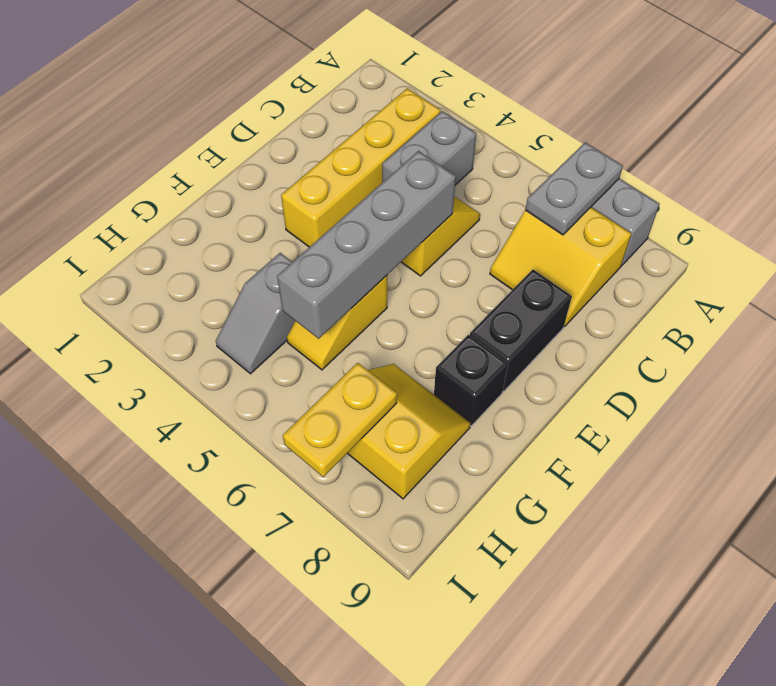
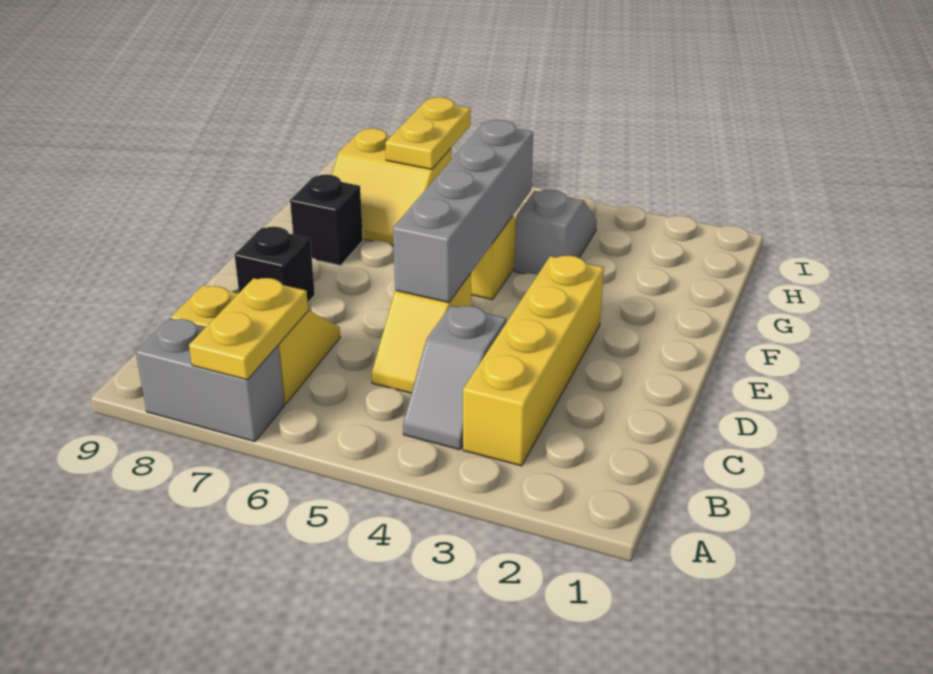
grey 1x2 plate [525,142,623,235] -> yellow 1x2 plate [189,278,308,380]
grey 1x2 brick [382,111,476,185] -> grey 1x2 slope [403,306,506,450]
black 1x2 brick [470,270,572,391] -> black 1x1 brick [235,227,315,302]

